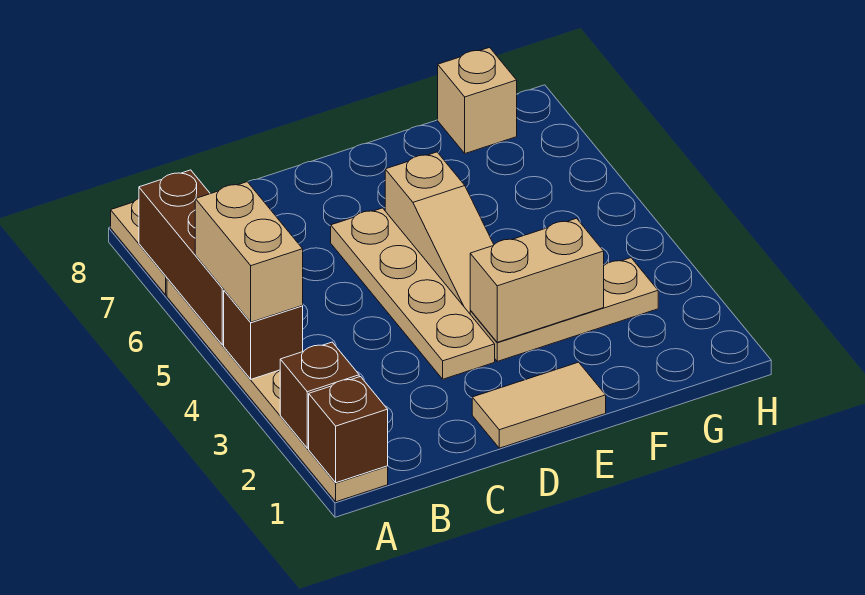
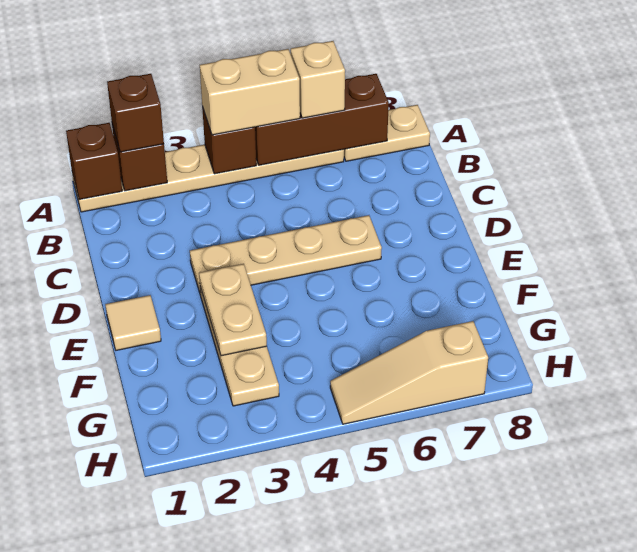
none -> brown 1x1 brick [107,74,164,152]
tan 1x2 tile [472,362,606,448] -> tan 1x1 tile [105,295,161,350]
tan 1x2 brick [470,218,604,342] -> tan 1x2 plate [199,264,267,356]
tan 1x3 slope [385,152,494,314] -> tan 1x3 slope moved to [330,321,488,424]
tan 1x1 brick [438,48,517,153] -> tan 1x1 brick moved to [291,41,345,118]

